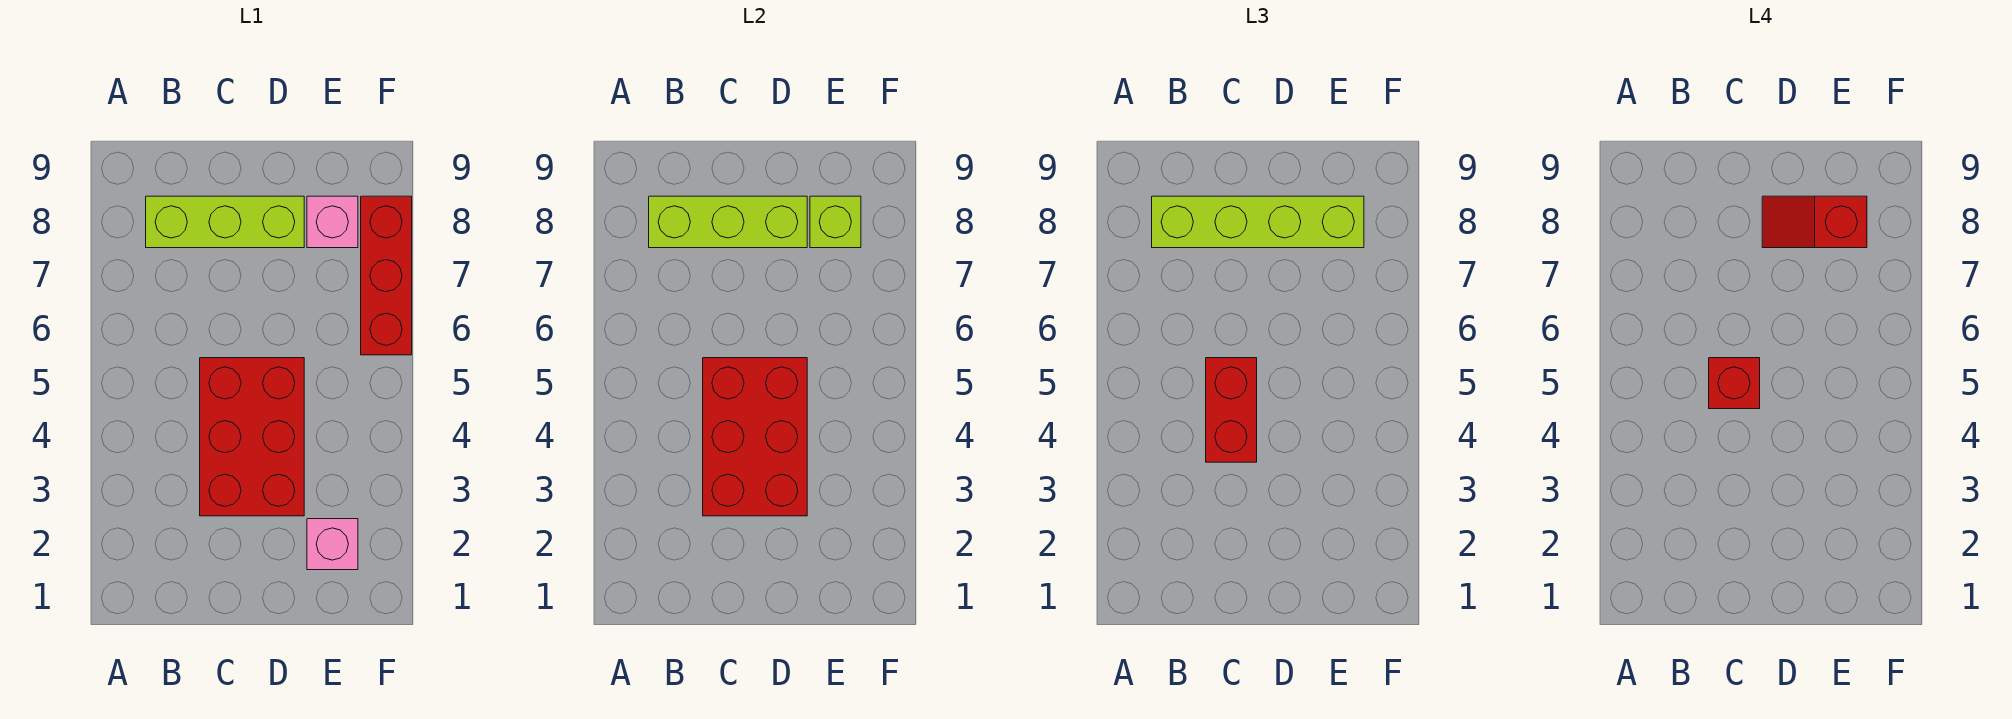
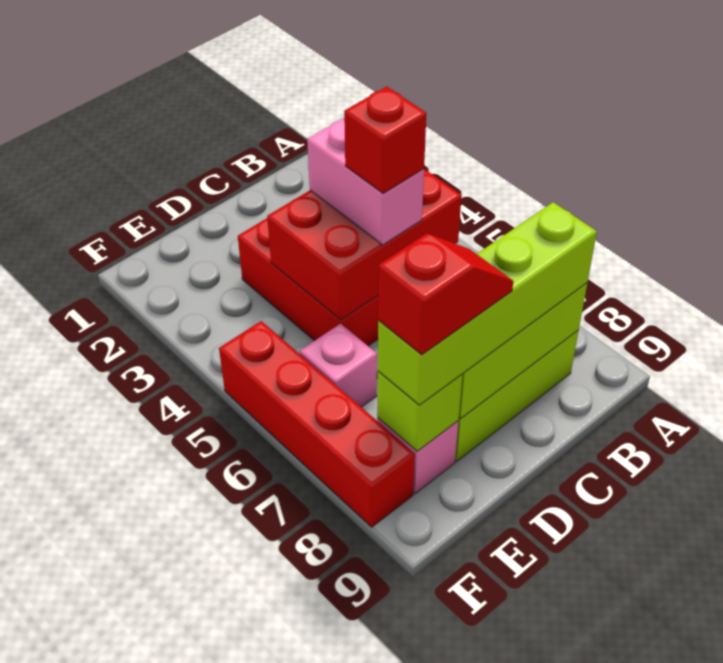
red 2x3 brick [703,358,807,516] -> red 2x3 brick turned to [267,169,462,320]
red 1x2 brick [1206,358,1257,462] -> pink 1x2 brick [307,118,424,245]
pink 1x1 brick [307,519,358,570] -> pink 1x1 brick moved to [300,324,377,407]
red 1x3 brick [361,196,412,355] -> red 1x4 brick [219,321,415,527]

